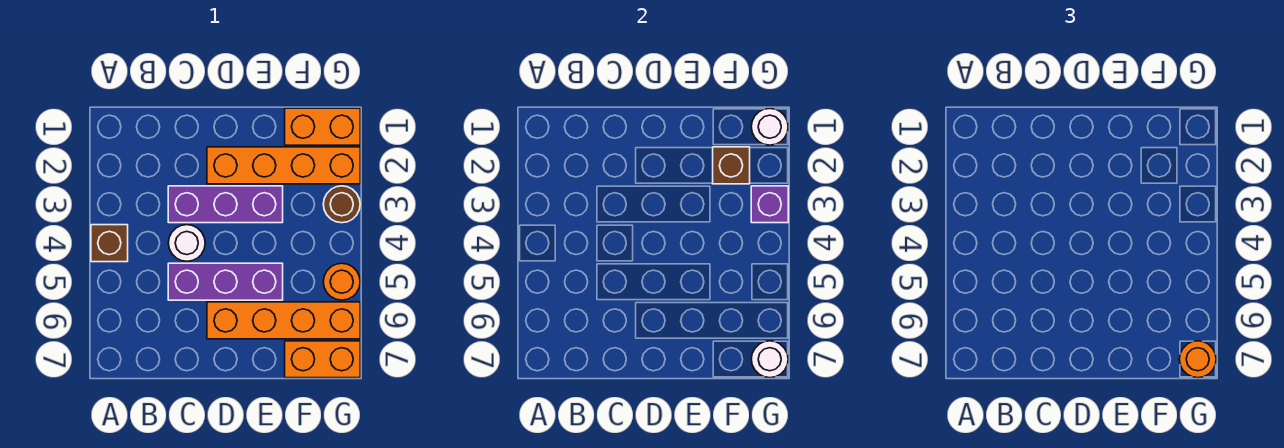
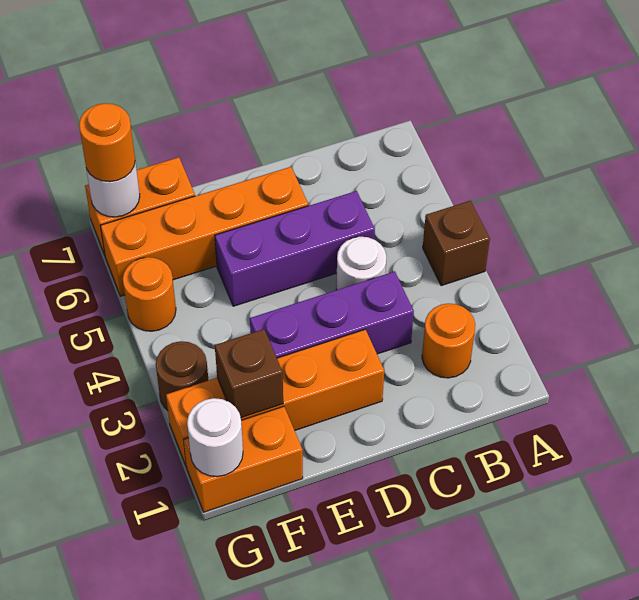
none -> orange 1x1 round brick [422,303,475,378]
purple 1x1 brick [751,186,788,223] -> none

